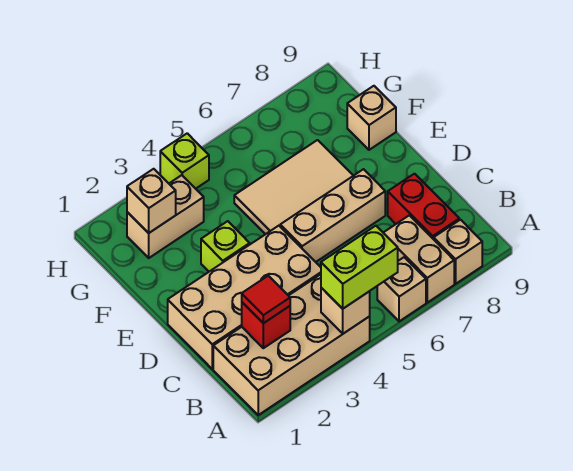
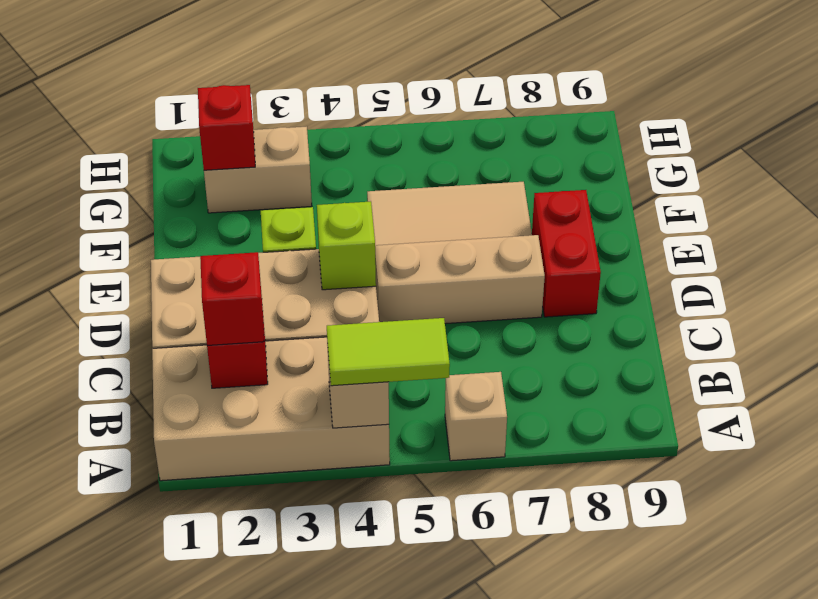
lime 1x2 brick [321,226,398,309] -> lime 1x2 tile [327,318,450,386]
tan 1x2 brick [383,215,454,303] -> none
tan 1x1 brick [434,220,482,284] -> none
red 1x1 tile [242,276,290,323] -> red 1x1 brick [200,252,264,345]
red 1x2 brick [388,174,459,239] -> red 1x2 brick moved to [532,190,601,317]
tan 1x1 brick [347,86,396,150] -> none
tan 1x1 brick [127,169,176,233] -> red 1x1 brick [198,85,255,170]
lime 1x1 brick [160,133,209,189] -> lime 1x1 brick moved to [317,201,376,290]

